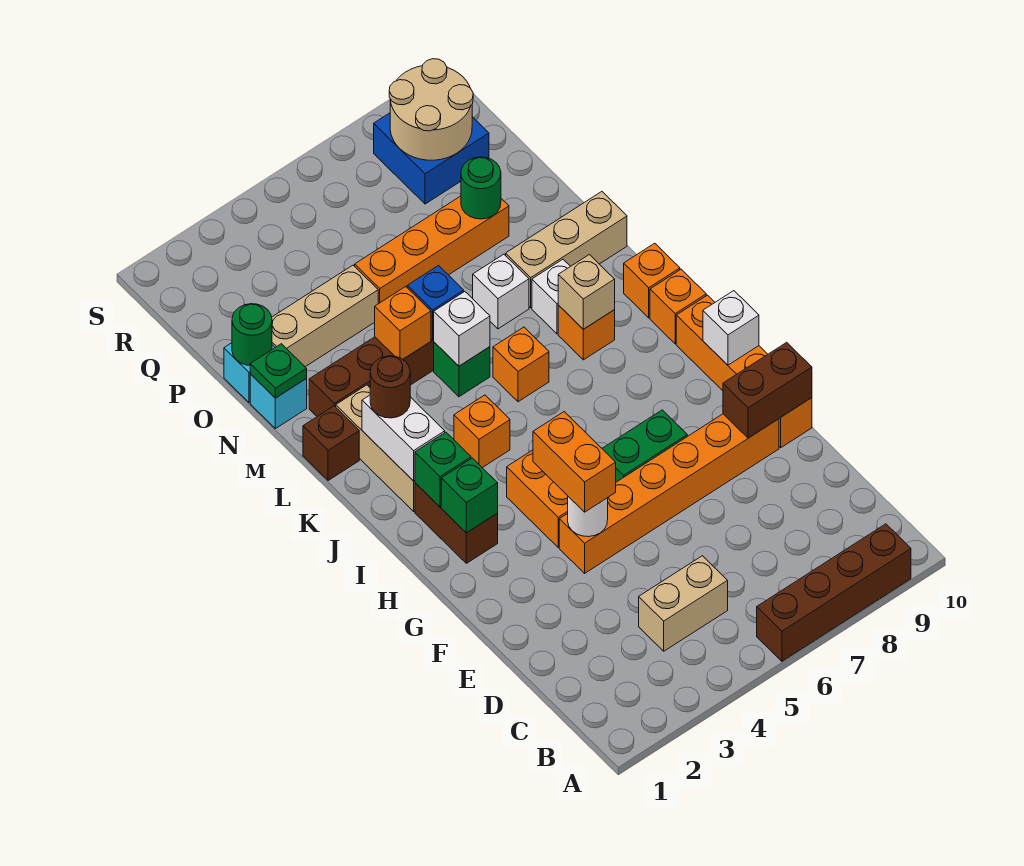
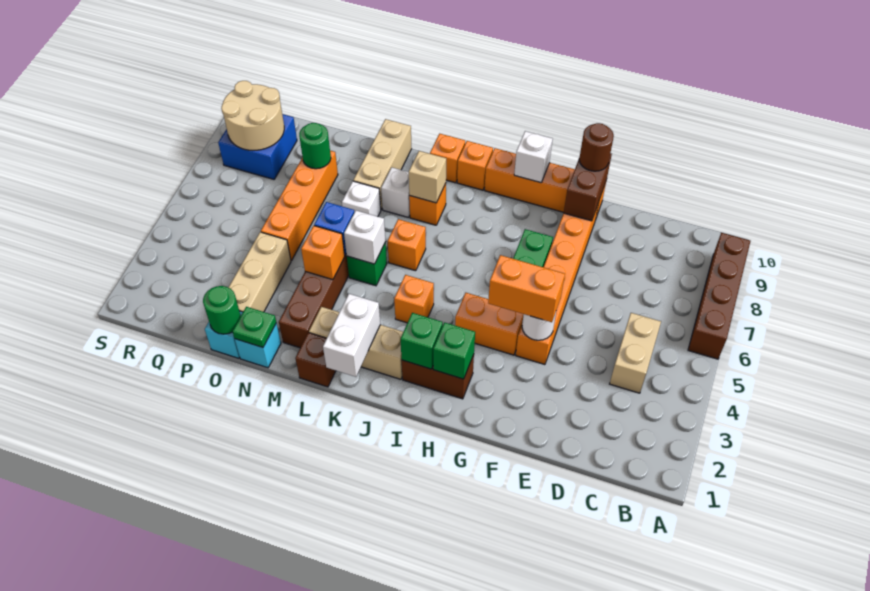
white 1x2 brick [362,395,445,481] -> white 1x2 brick turned to [323,294,380,377]
brown 1x1 round brick [370,356,410,418] -> brown 1x1 round brick moved to [579,123,614,171]

